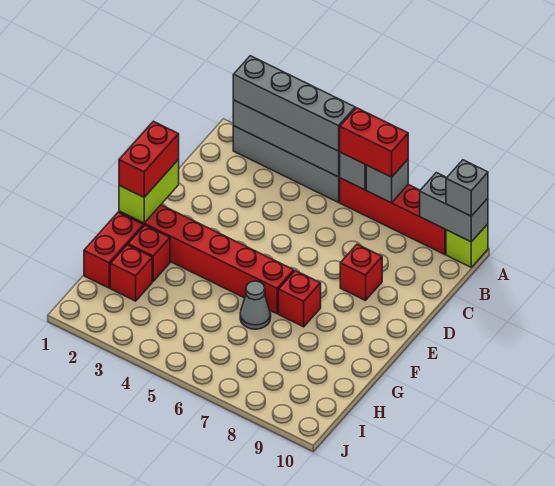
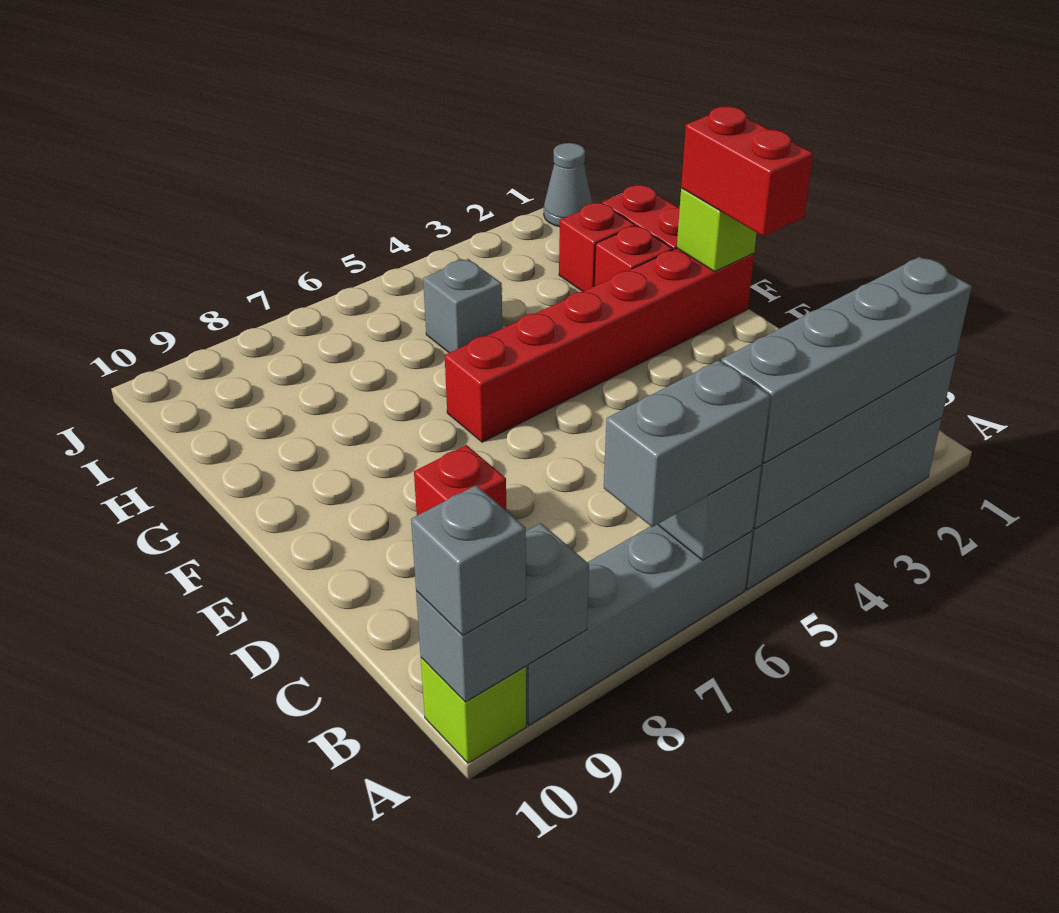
red 1x4 brick [340,178,446,255] -> grey 1x4 brick [526,525,753,725]
red 1x2 brick [340,108,408,177] -> grey 1x2 brick [604,360,770,527]
grey 1x1 brick [366,160,408,203] -> grey 1x1 brick moved to [423,259,502,353]
lime 1x2 brick [119,160,179,223] -> lime 1x1 brick [677,188,757,272]
red 1x1 brick [278,271,321,327] -> none
grey 1x1 cone [240,281,271,329] -> grey 1x1 cone moved to [544,143,592,227]

